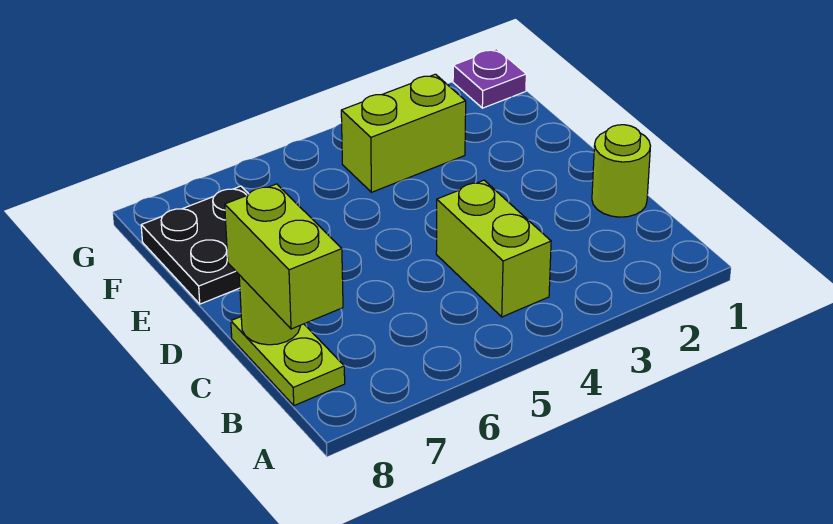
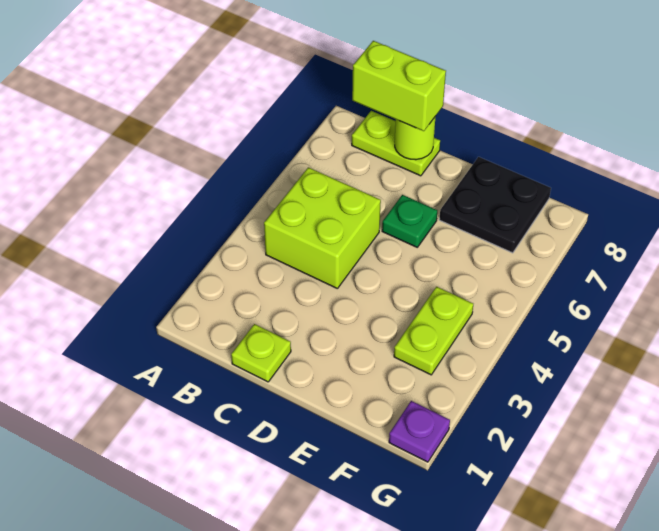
lime 1x2 brick [436,180,551,317] -> lime 2x2 brick [264,167,381,288]
lime 1x1 round brick [592,125,650,217] -> lime 1x1 plate [231,324,291,382]
none -> green 1x1 plate [382,195,437,247]
lime 1x2 brick [341,74,466,192] -> lime 1x2 plate [394,287,473,375]

